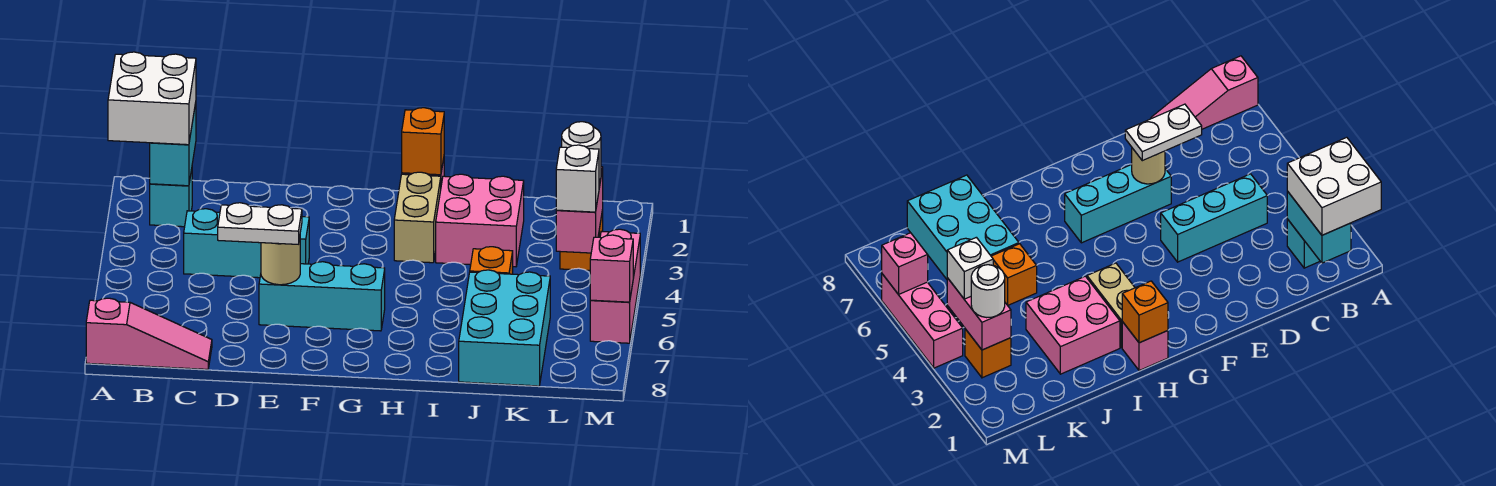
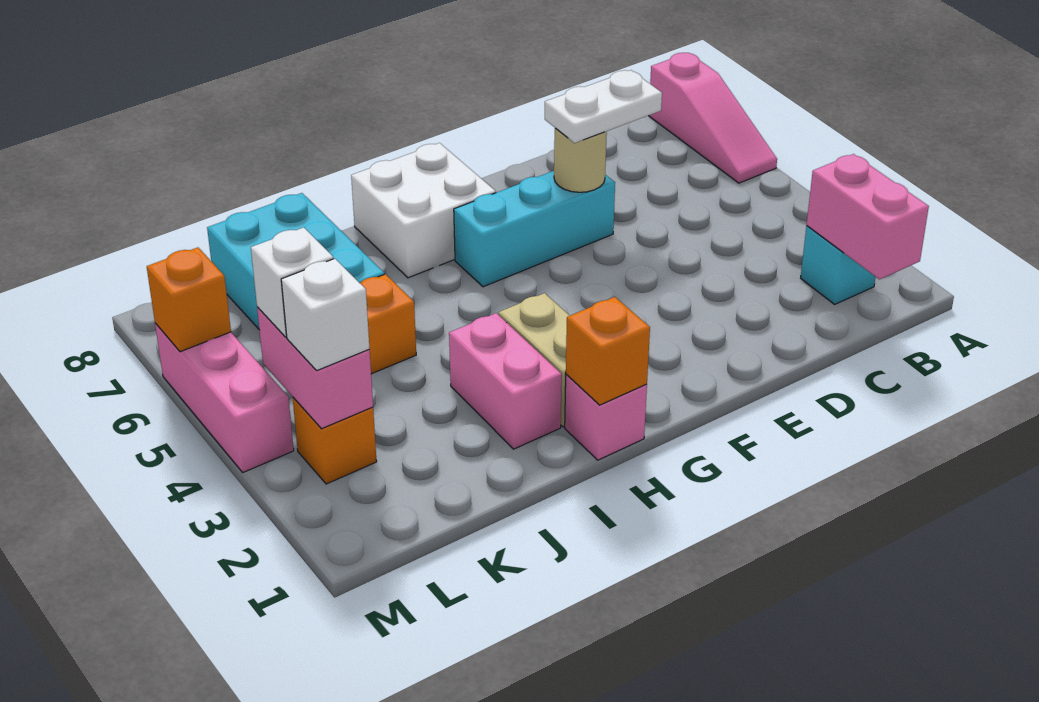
white 2x2 brick [108,52,196,145] -> white 2x2 brick moved to [351,143,496,278]
pink 1x3 slope [86,298,212,369] -> pink 1x3 slope turned to [649,53,777,183]
cyan 1x2 brick [150,103,196,186] -> pink 1x2 brick [807,154,929,279]
cyan 1x3 brick [184,209,309,278] -> none
pink 2x2 brick [436,174,524,267] -> pink 1x2 brick [449,313,562,449]
white 1x1 round brick [562,122,601,181] -> white 1x1 brick [281,259,370,370]
pink 1x1 brick [590,235,633,302] -> orange 1x1 brick [147,247,231,352]

